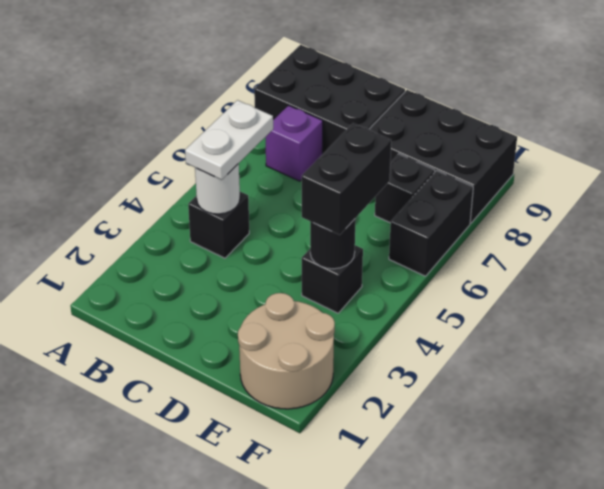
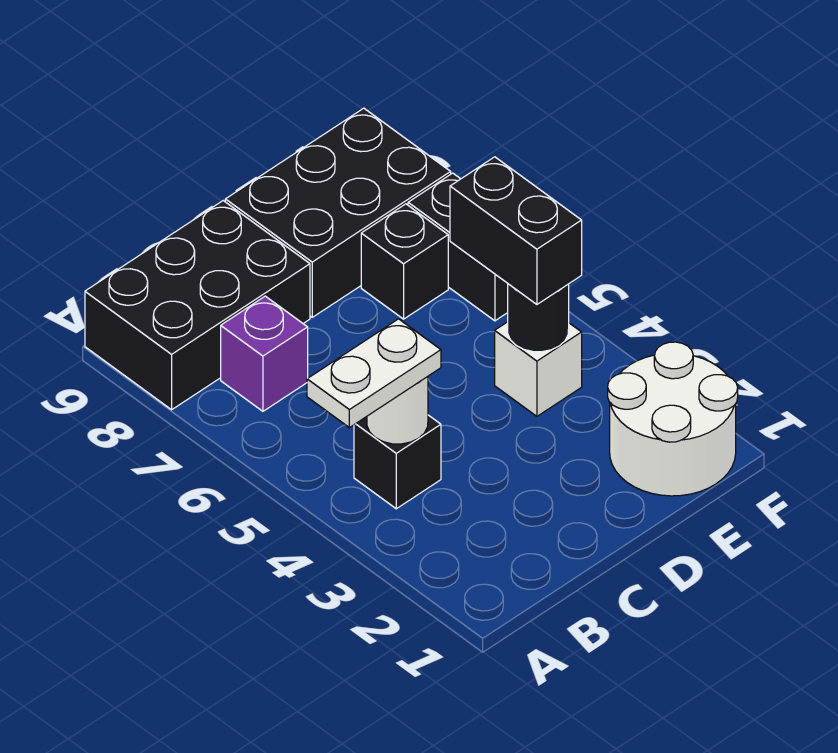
white 1x2 plate [185,100,273,180] -> white 1x2 plate turned to [307,319,441,428]
tan 2x2 round brick [238,293,335,409] -> white 2x2 round brick [608,342,738,496]
black 1x1 brick [302,245,363,313] -> white 1x1 brick [495,322,582,416]

